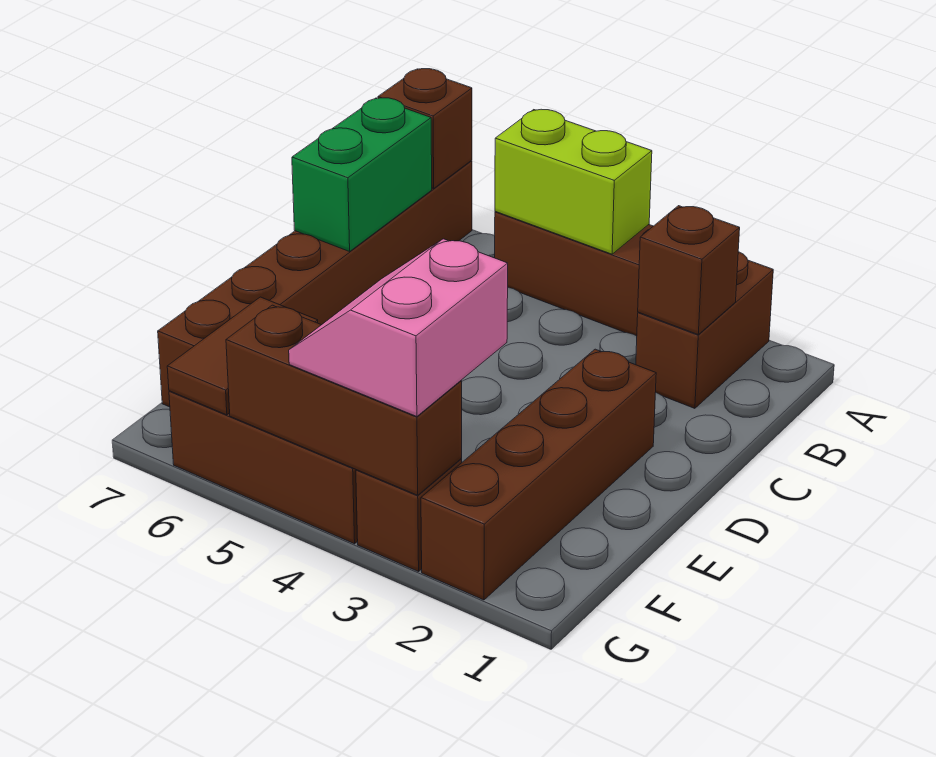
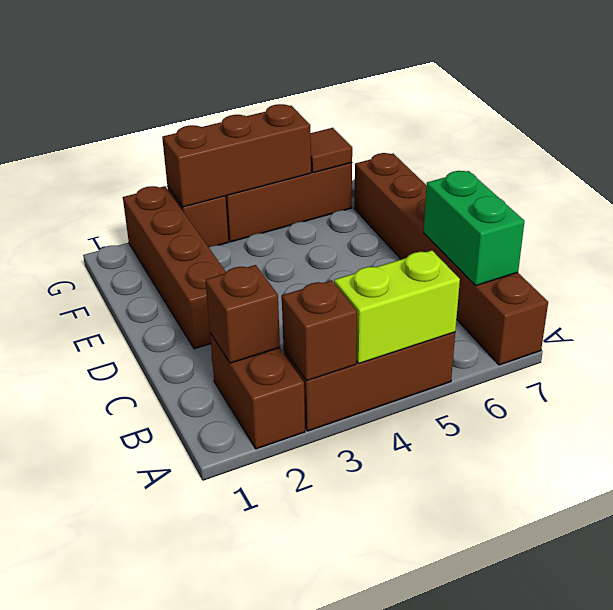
brown 1x1 brick [378,69,472,189] -> brown 1x1 brick moved to [282,280,357,381]
pink 2x2 slope [289,239,508,416] -> none
brown 1x2 tile [167,297,318,415] -> brown 1x1 tile [310,128,352,173]

